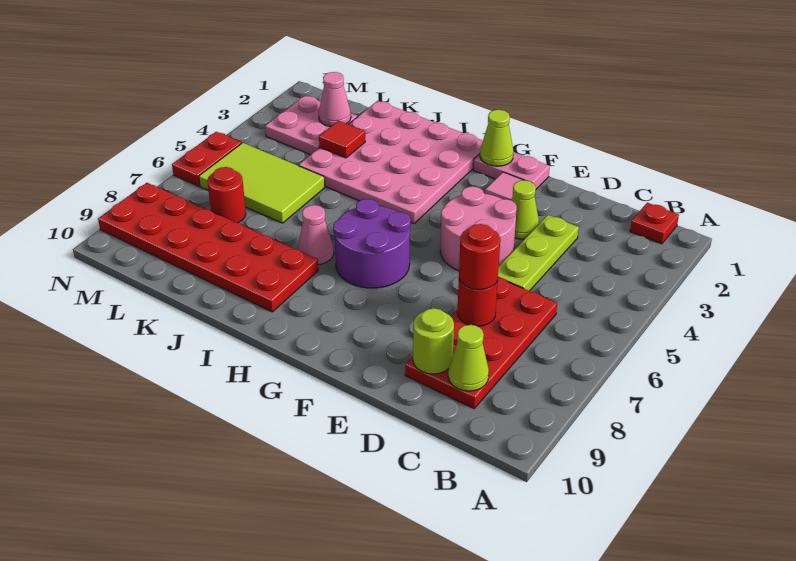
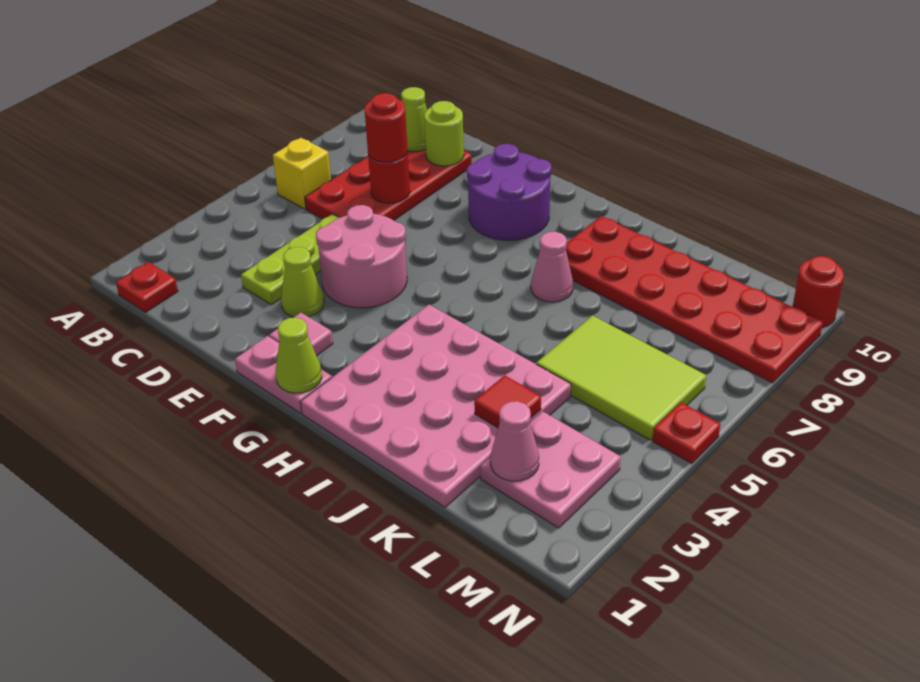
none -> yellow 1x1 brick [273,138,331,209]
purple 2x2 round brick [333,199,411,288] -> purple 2x2 round brick moved to [467,144,552,240]
red 1x1 round brick [207,167,246,223] -> red 1x1 round brick moved to [793,256,844,328]
red 1x2 plate [172,132,241,186] -> red 1x1 plate [653,403,720,464]

